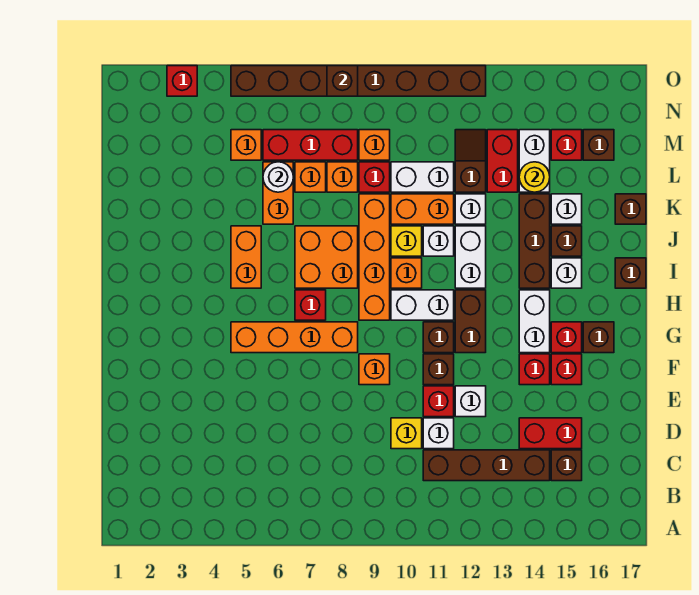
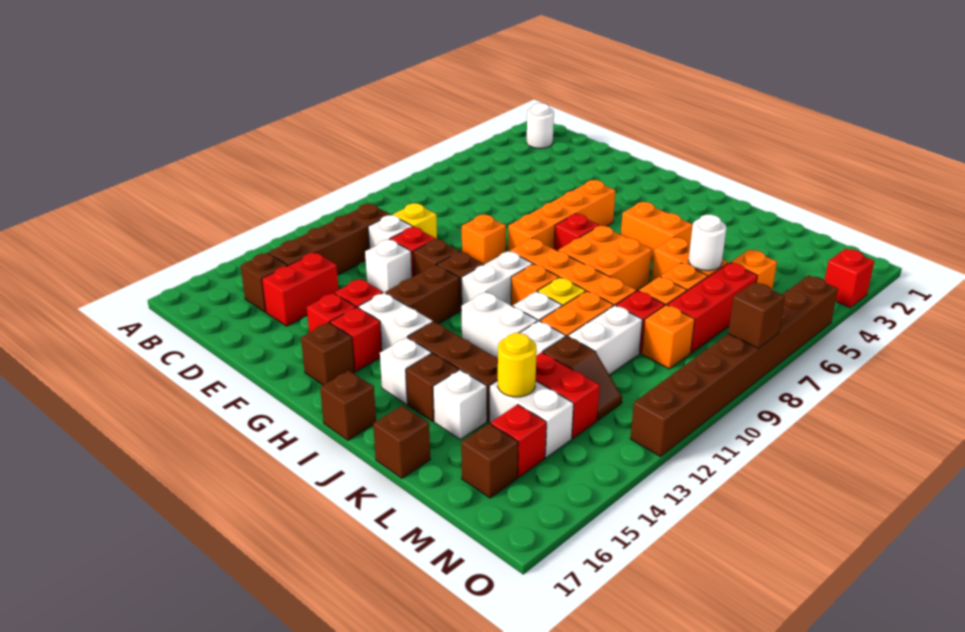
none -> white 1x1 round brick [527,103,554,148]
brown 1x2 brick [455,290,486,353] -> brown 1x2 brick turned to [385,265,460,324]

